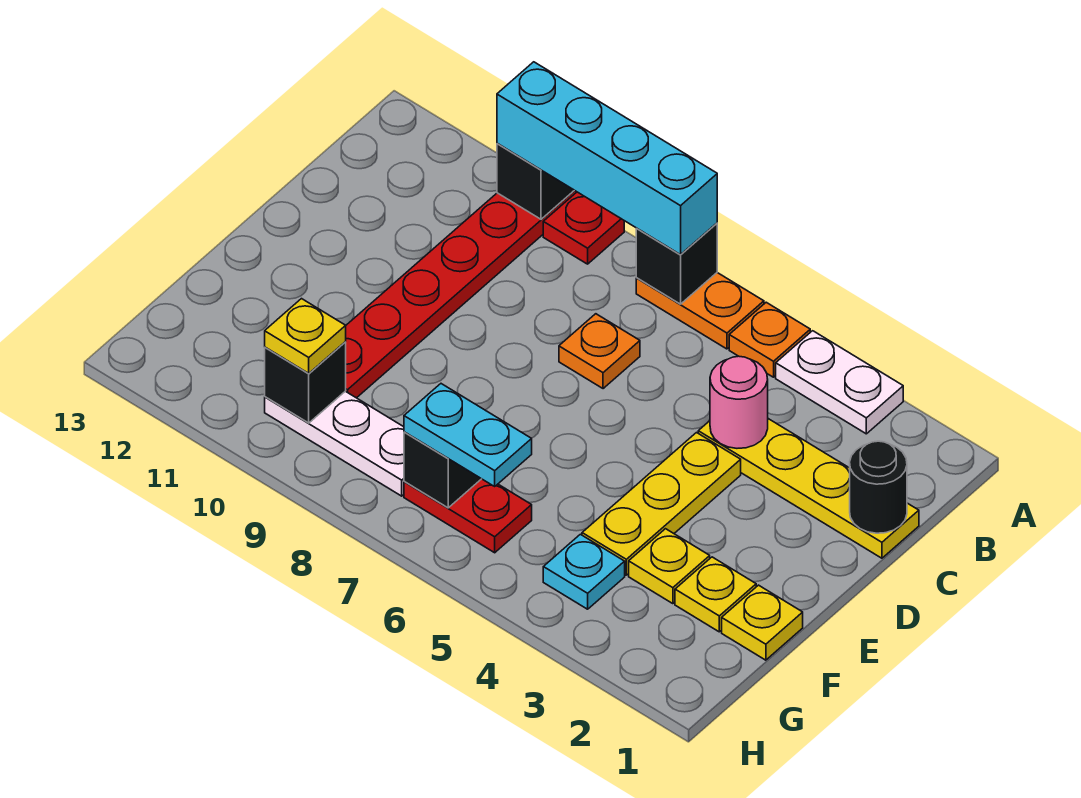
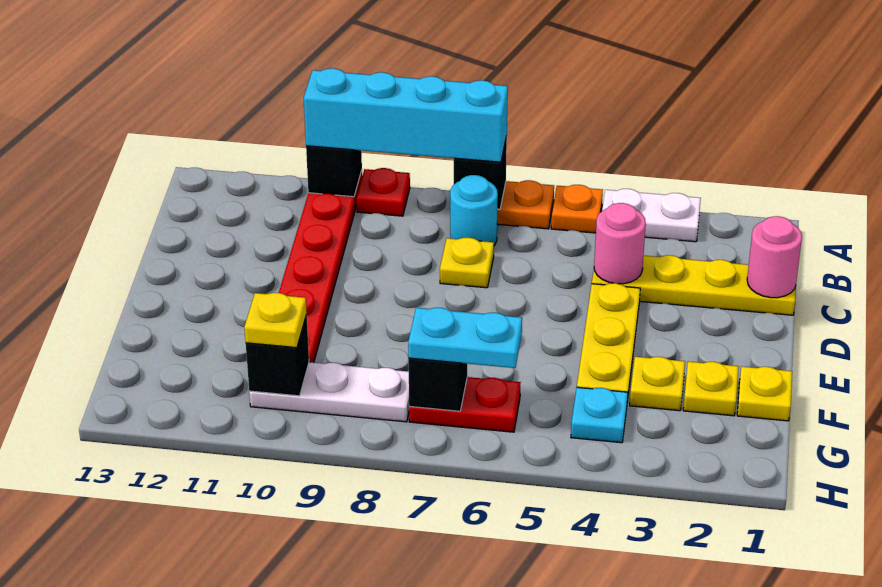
none -> cyan 1x1 round brick [450,175,498,246]
black 1x1 round brick [850,441,907,533] -> pink 1x1 round brick [747,216,802,298]
orange 1x1 plate [559,314,640,389] -> yellow 1x1 plate [440,238,494,288]

